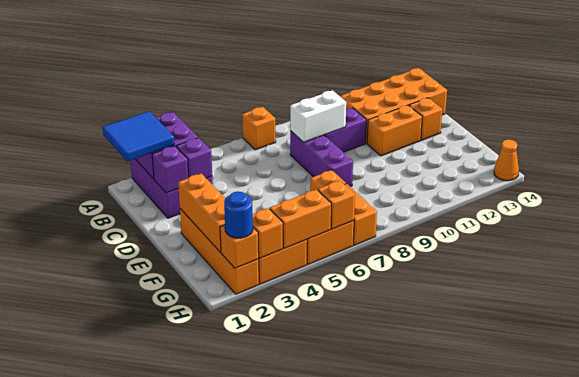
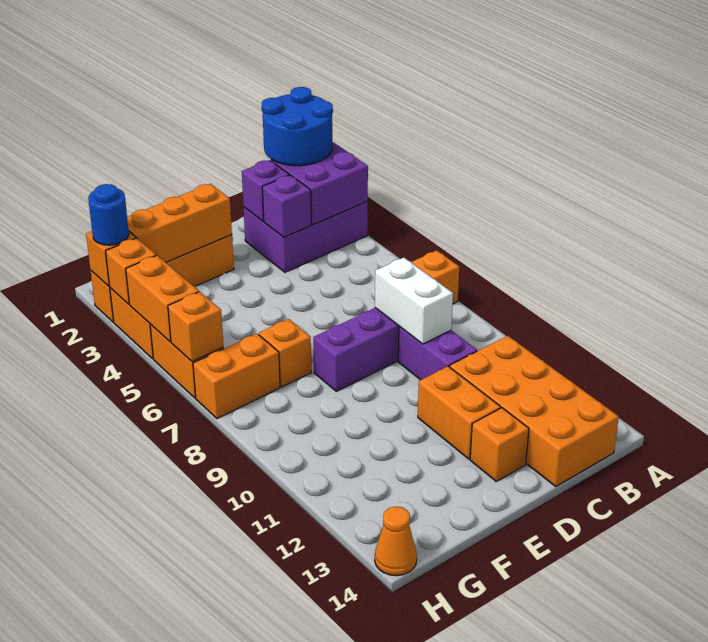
blue 2x2 tile [103,111,174,162] -> blue 2x2 round brick [262,87,333,166]

